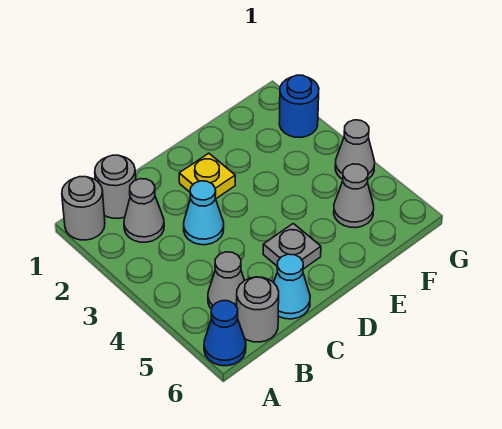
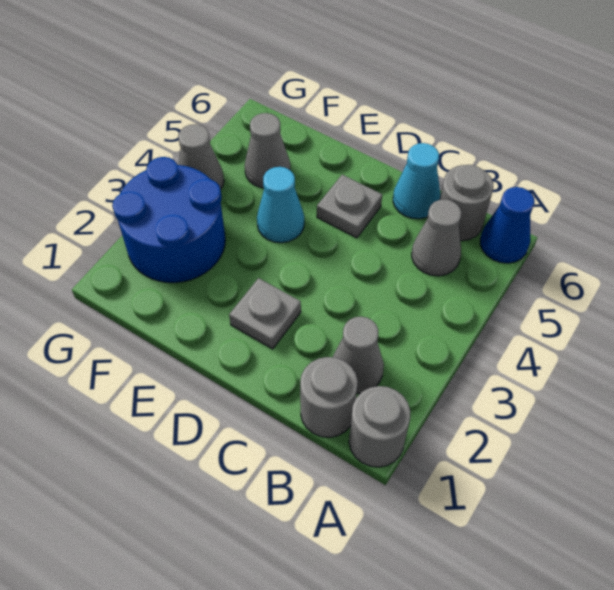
cyan 1x1 cone [184,181,224,245] -> cyan 1x1 cone moved to [257,167,304,243]
yellow 1x1 plate [179,153,235,199] -> grey 1x1 plate [229,278,301,349]
blue 1x1 round brick [279,75,319,137] -> blue 2x2 round brick [112,157,225,283]

